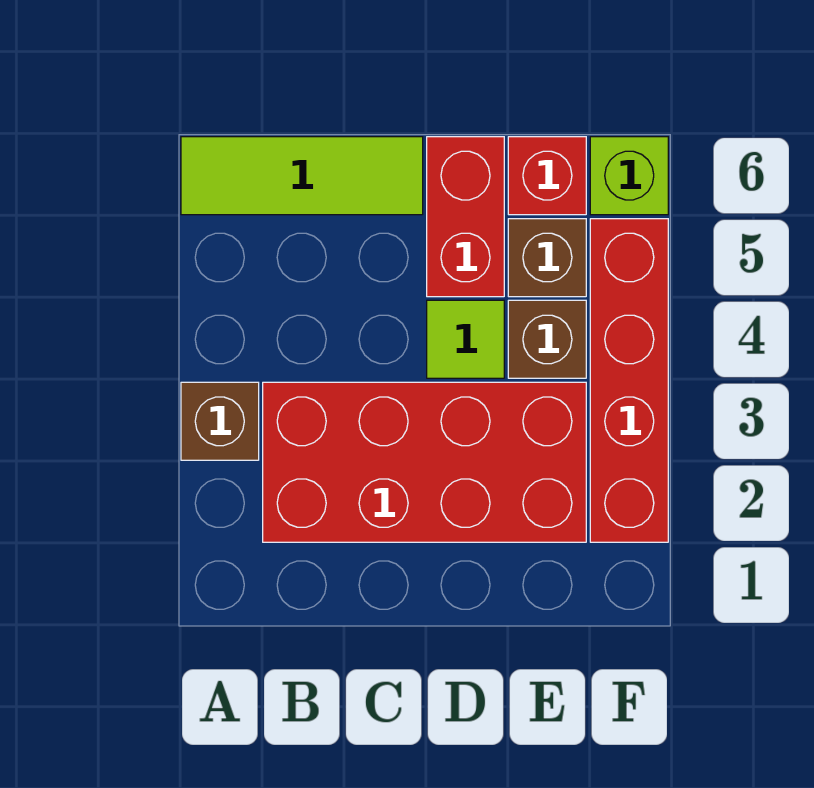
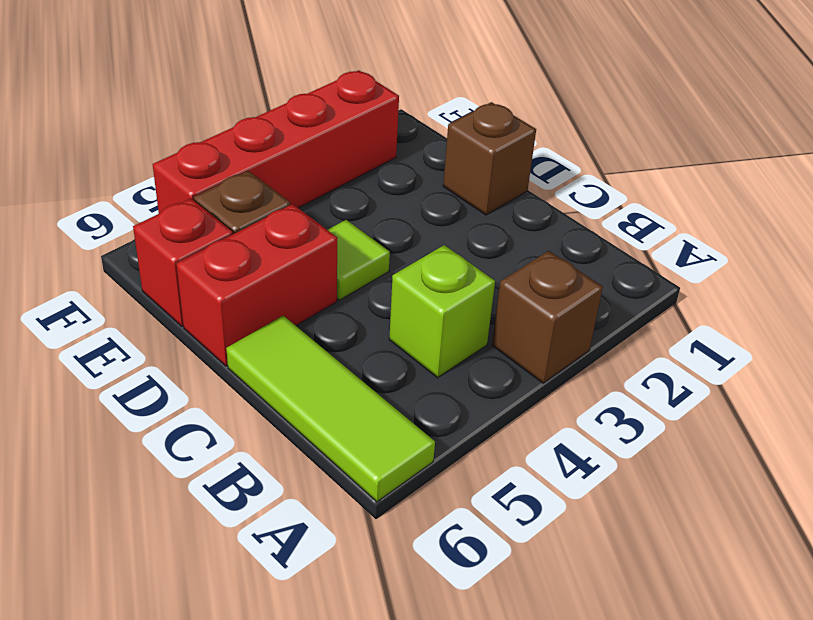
red 2x4 brick [263,382,586,542] -> none
brown 1x1 brick [508,300,586,378] -> brown 1x1 brick moved to [443,102,536,215]
lime 1x1 brick [590,137,668,215] -> lime 1x1 brick moved to [389,245,495,378]

